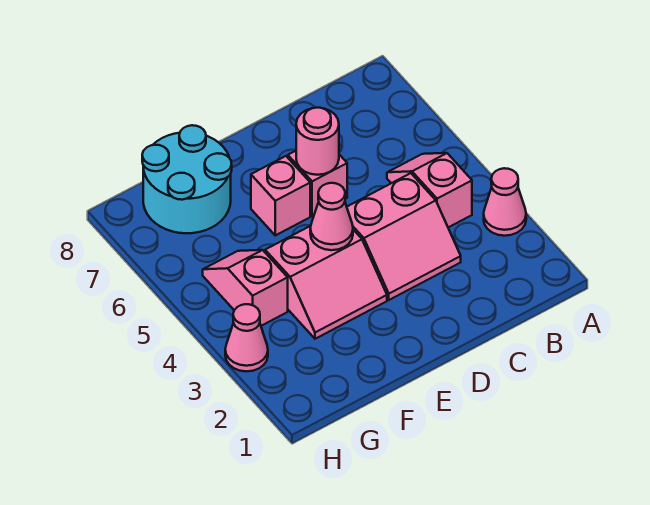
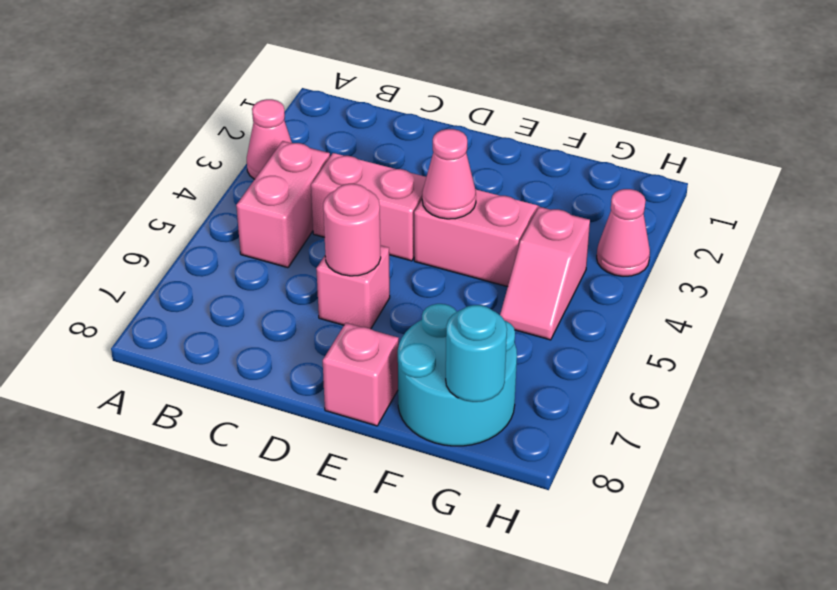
pink 1x2 slope [387,153,472,227] -> pink 1x2 brick [236,141,330,268]
pink 1x1 brick [251,156,310,235] -> pink 1x1 brick moved to [323,323,399,426]
none -> cyan 1x1 round brick [446,305,507,402]

